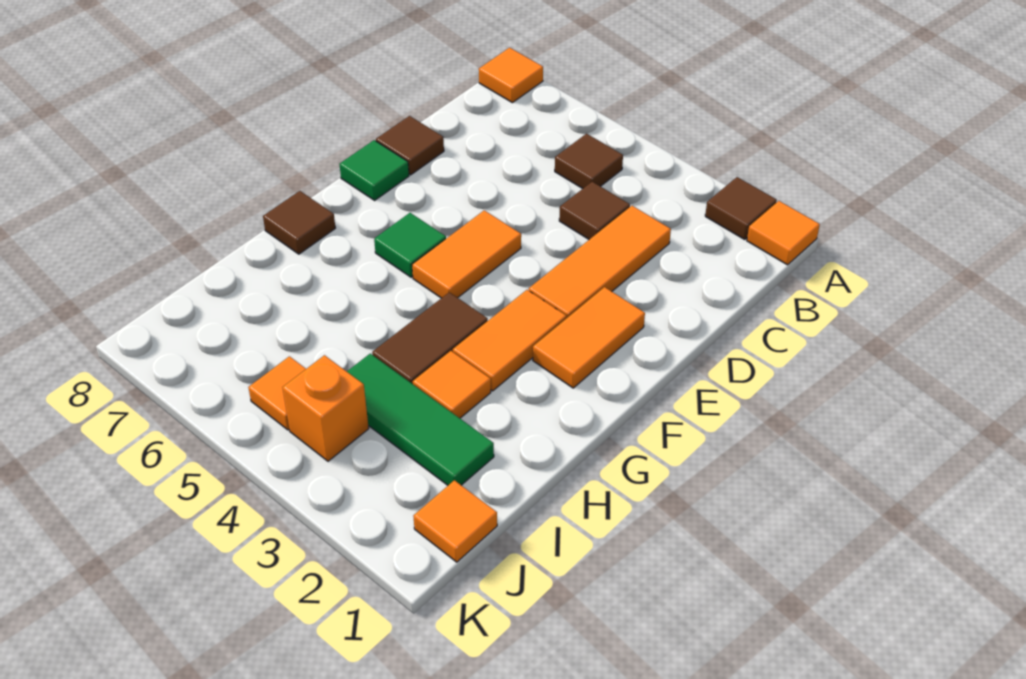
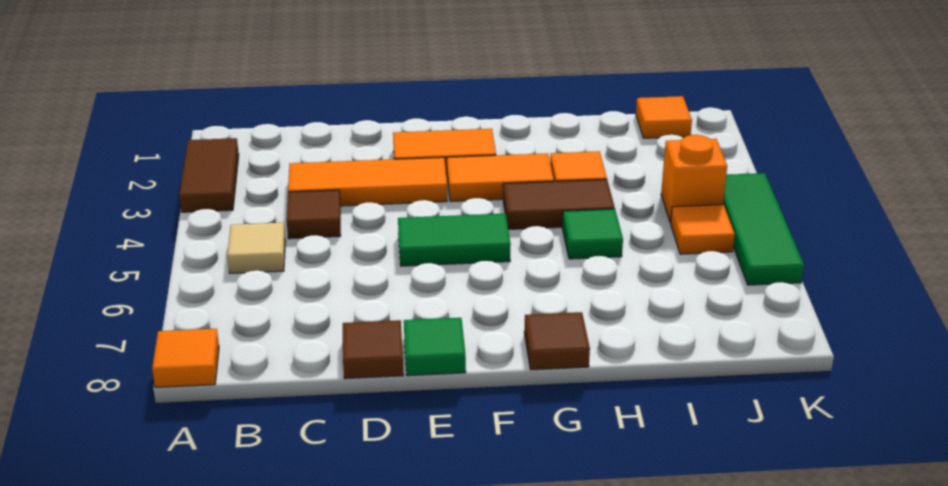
orange 1x1 tile [747,201,820,265] -> none
brown 1x1 tile [705,177,777,240] -> brown 1x2 tile [179,138,239,212]
brown 1x1 tile [555,133,623,189] -> tan 1x1 tile [227,223,285,273]
orange 1x2 tile [412,210,521,298] -> green 1x2 tile [398,214,511,266]
green 1x1 tile [374,213,446,277] -> green 1x1 tile moved to [562,209,623,259]
green 1x3 tile [347,354,494,485] -> green 1x3 tile moved to [723,173,804,285]

